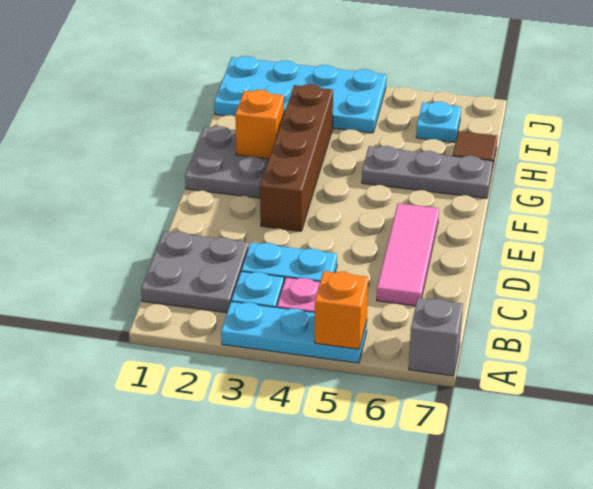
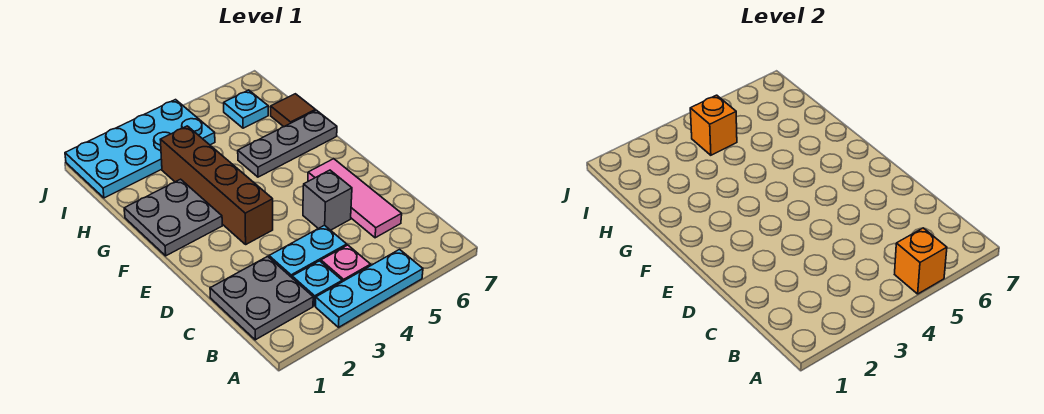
grey 1x1 brick [409,298,463,376] -> grey 1x1 brick moved to [303,170,352,230]
orange 1x1 brick [235,90,284,159] -> orange 1x1 brick moved to [690,95,737,155]

